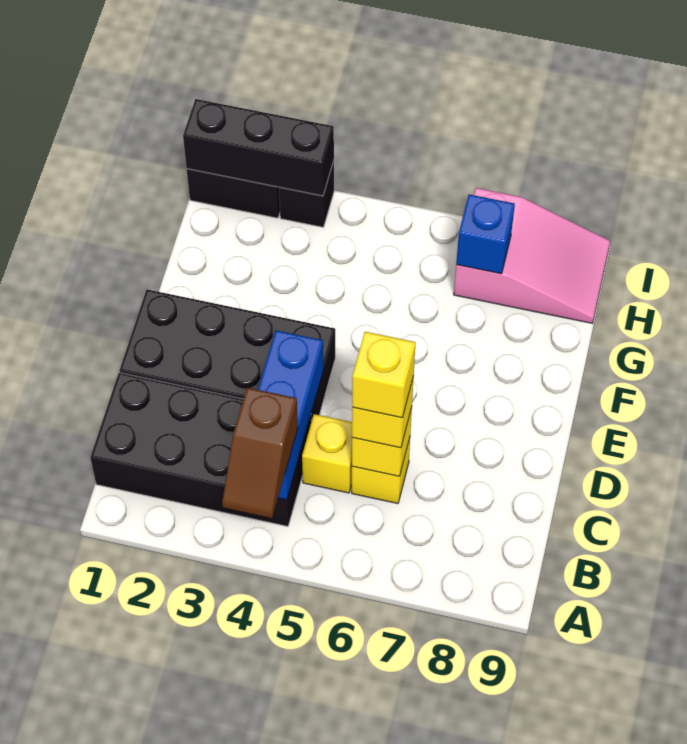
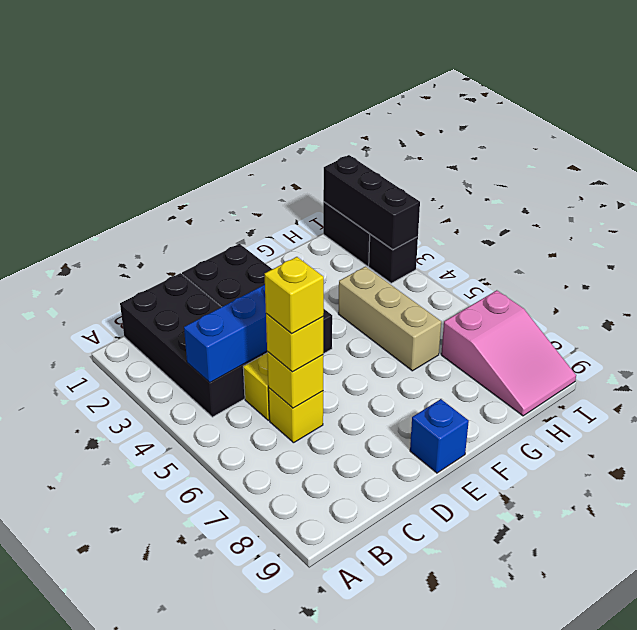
brown 1x2 slope [222,388,298,518] -> none
none -> tan 1x3 brick [338,267,441,371]
blue 1x1 brick [456,194,515,274] -> blue 1x1 brick moved to [410,399,469,473]

